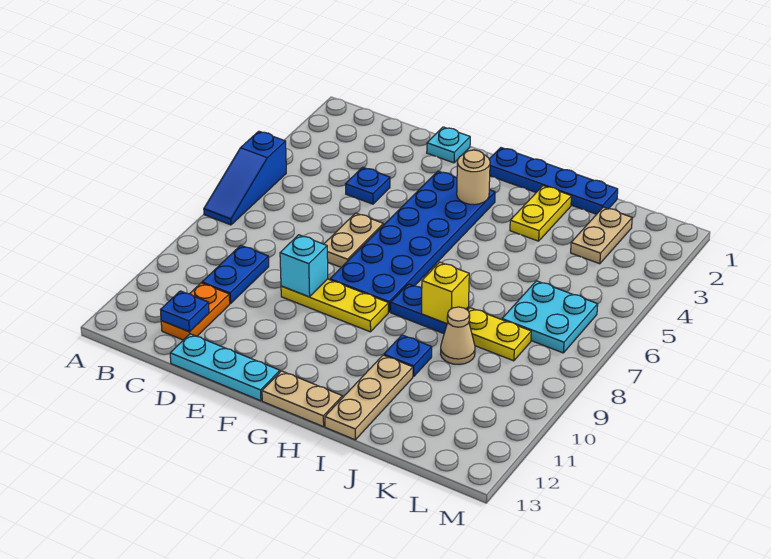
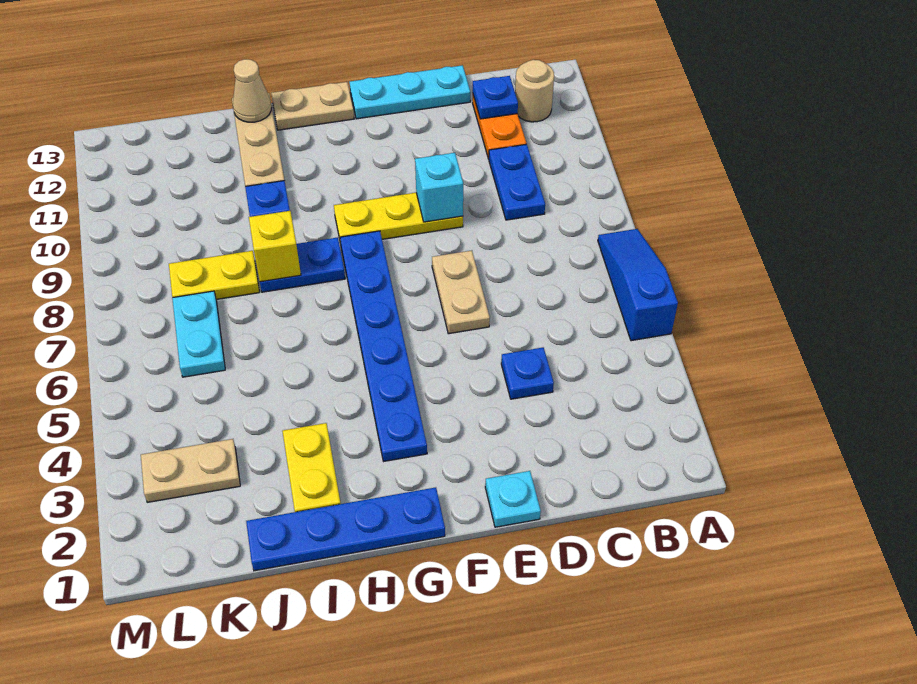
blue 2x6 plate [330,171,495,312] -> blue 1x6 plate [340,231,427,461]
tan 1x1 round brick [457,150,490,205] -> tan 1x1 round brick moved to [515,60,554,122]
tan 1x1 cone [441,307,475,365] -> tan 1x1 cone moved to [233,59,272,122]
tan 1x2 plate [571,207,632,264] -> tan 1x2 plate turned to [141,439,240,502]
cyan 2x2 plate [502,281,598,353] -> cyan 1x2 plate [172,291,225,377]

